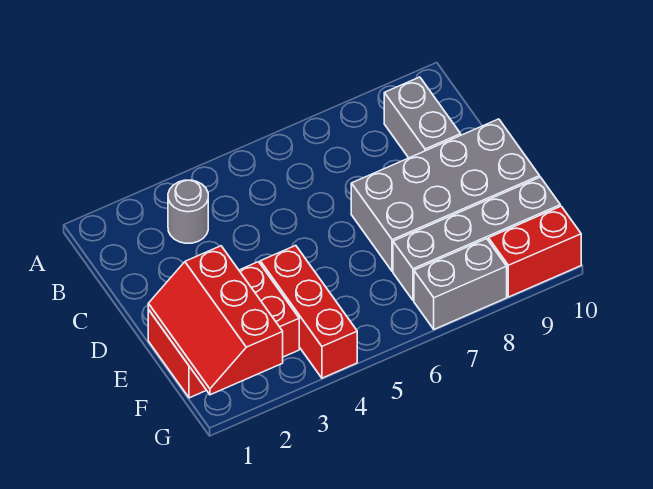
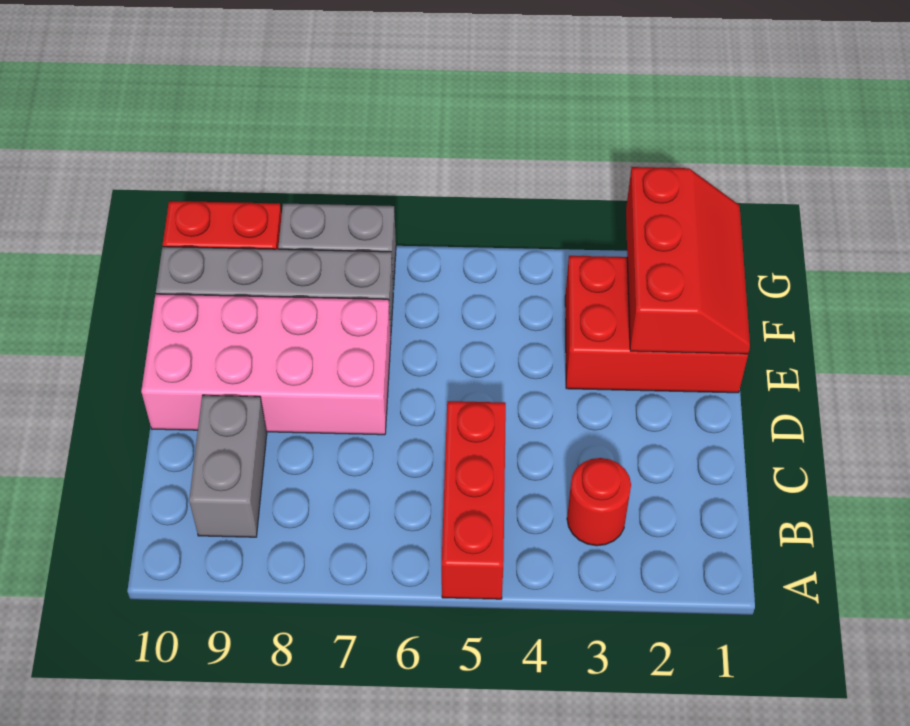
grey 1x1 round brick [168,180,208,243] -> red 1x1 round brick [567,458,631,546]
grey 2x4 brick [351,119,540,271] -> pink 2x4 brick [141,294,391,435]
red 1x3 brick [260,245,357,378] -> red 1x3 brick moved to [442,401,506,599]

